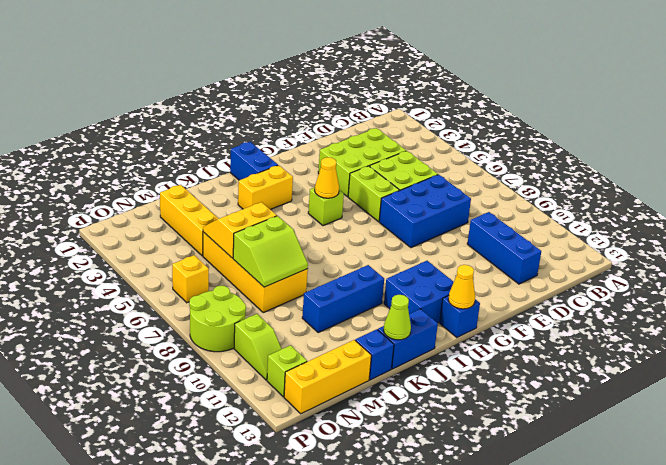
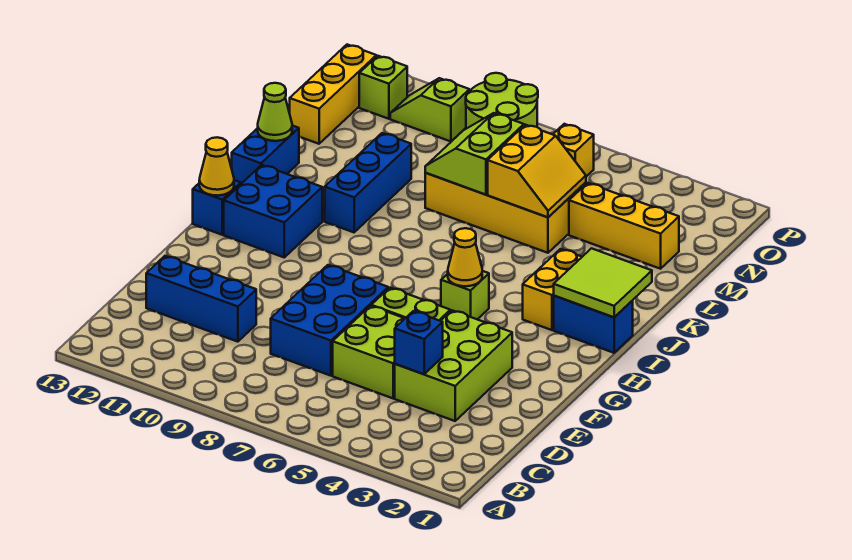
none -> lime 2x2 tile [554,248,652,317]
blue 1x1 brick [355,329,394,380] -> blue 1x1 brick moved to [395,311,443,374]

